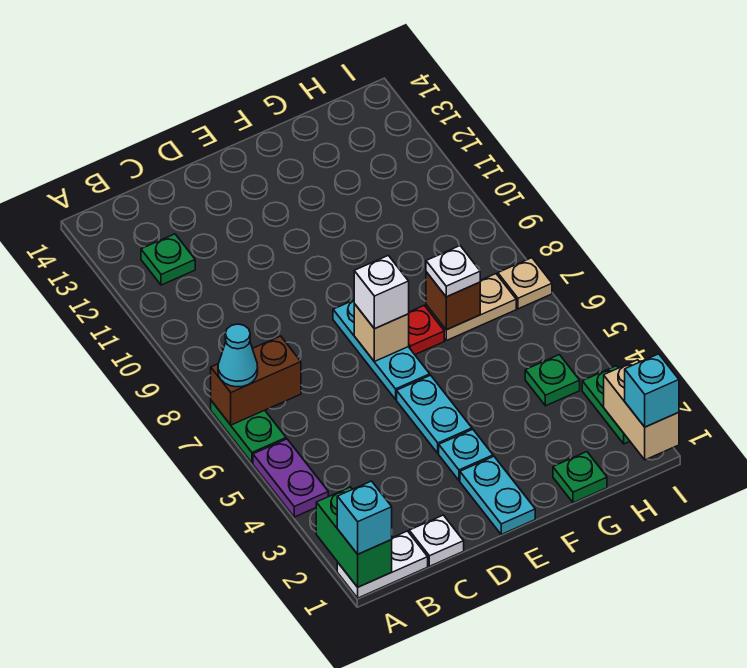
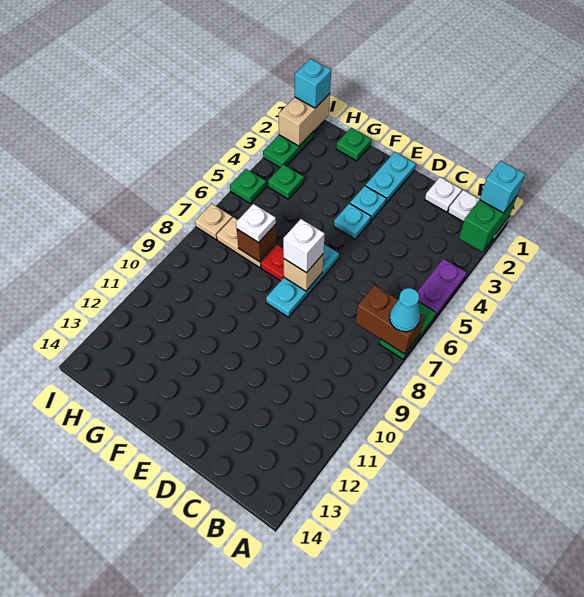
green 1x1 plate [141,234,195,285] -> green 1x1 plate moved to [230,169,266,204]
cyan 1x2 plate [397,375,472,453] -> cyan 1x1 plate [334,203,371,239]

